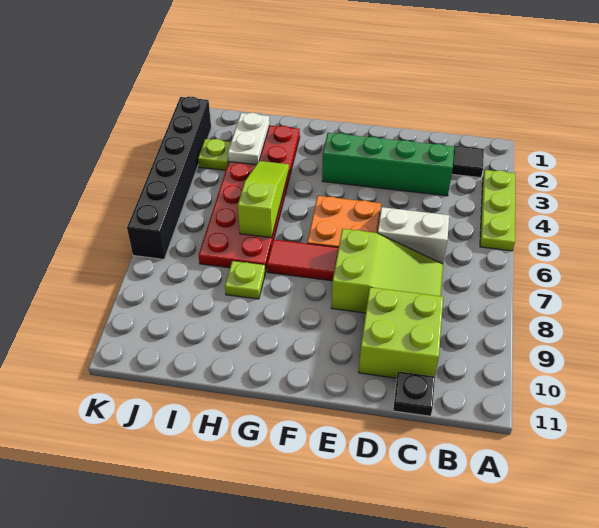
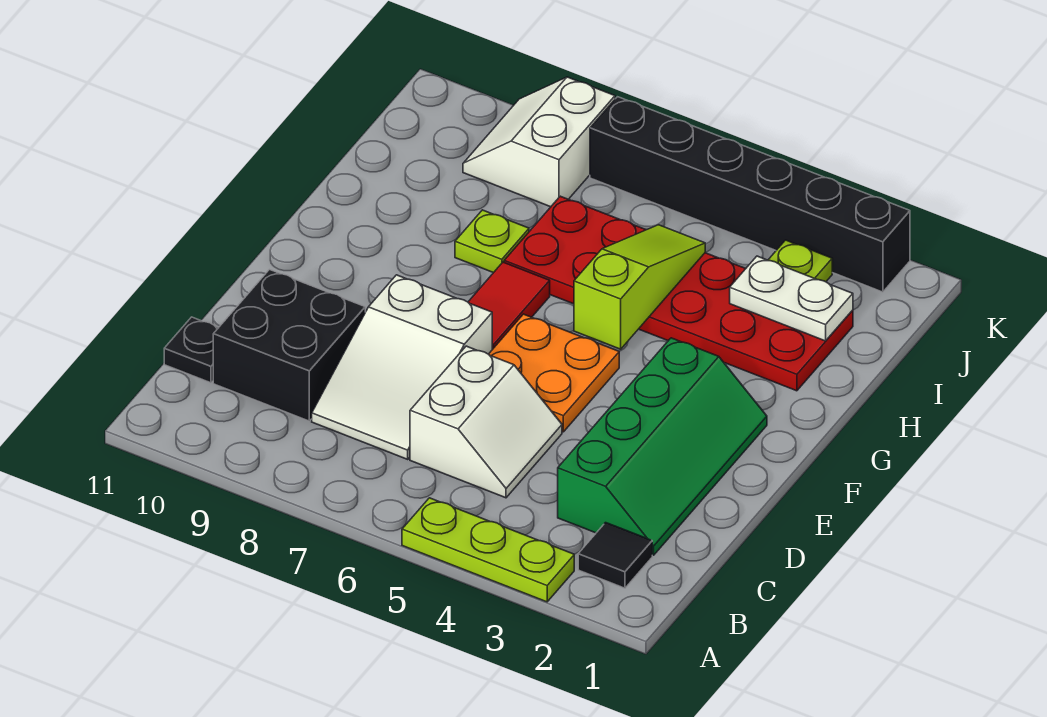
lime 2x3 slope [331,229,443,313] -> white 2x3 slope [312,275,492,459]
lime 2x2 brick [359,287,443,378] -> black 2x2 brick [213,270,365,421]
lime 1x3 slope [238,161,289,238] -> lime 1x3 slope turned to [574,225,705,349]
none -> white 2x2 slope [463,77,615,207]

